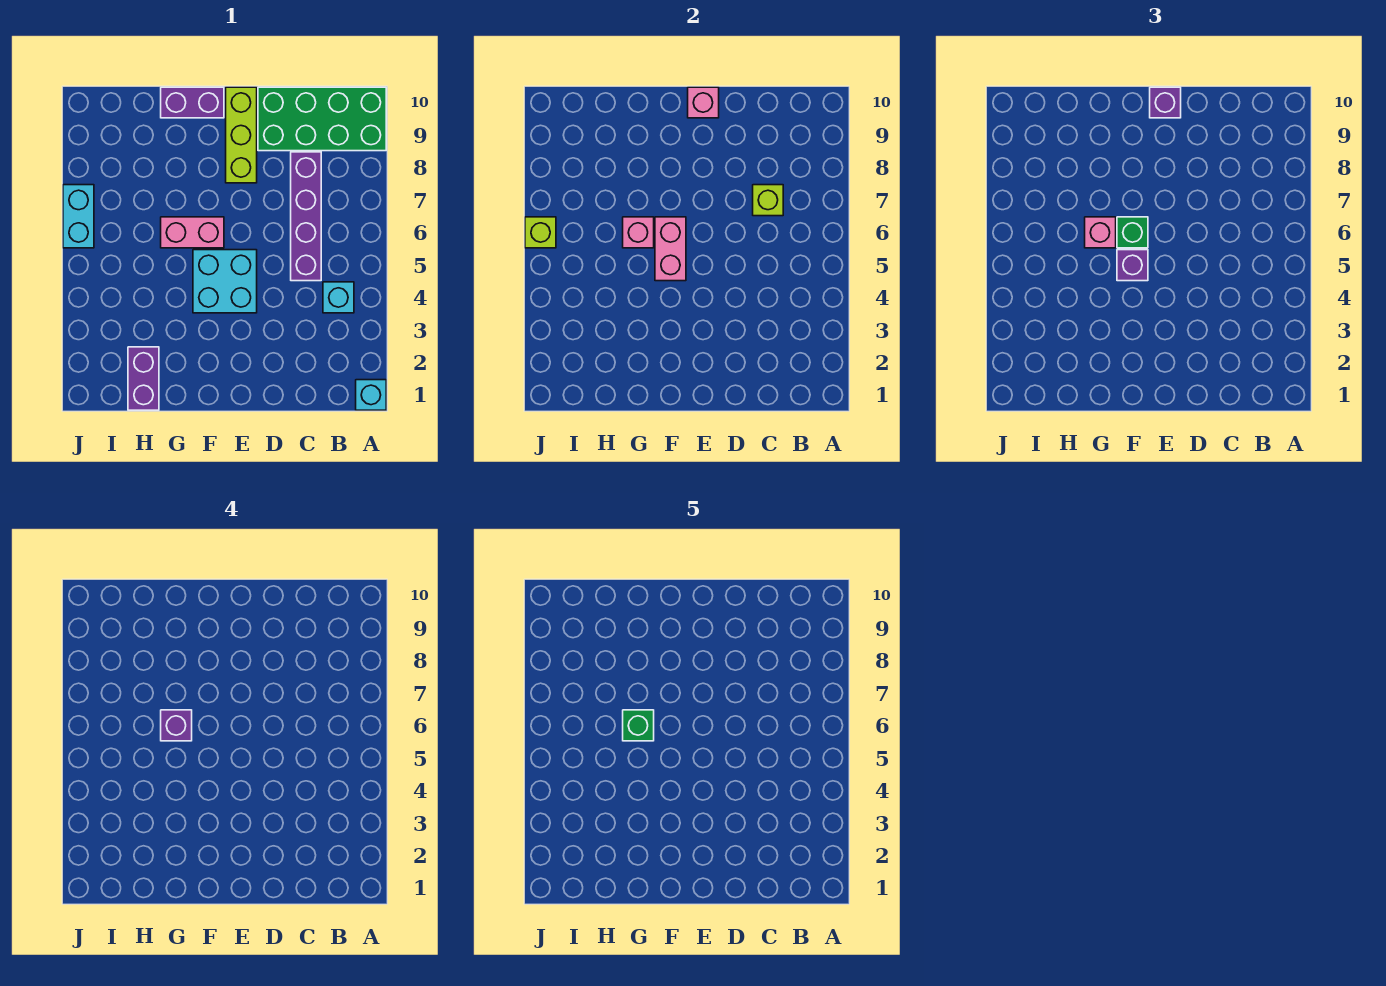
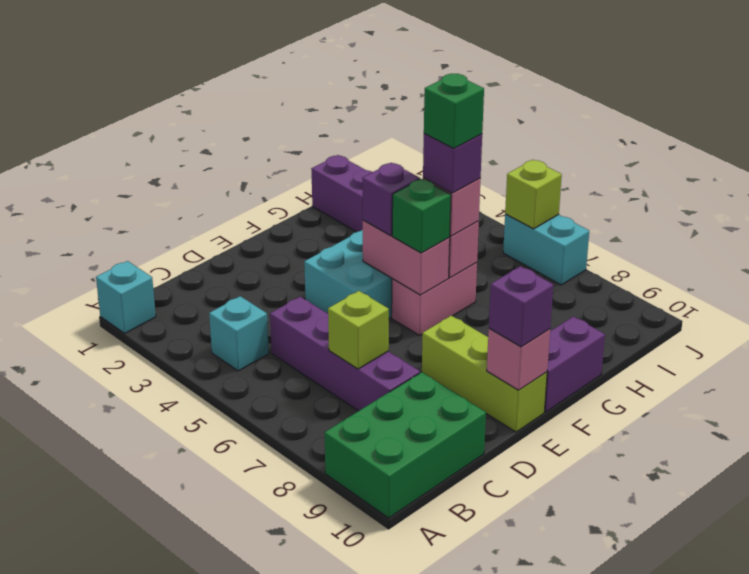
green 2x4 brick [258,87,386,151] -> green 2x3 brick [325,372,486,518]

